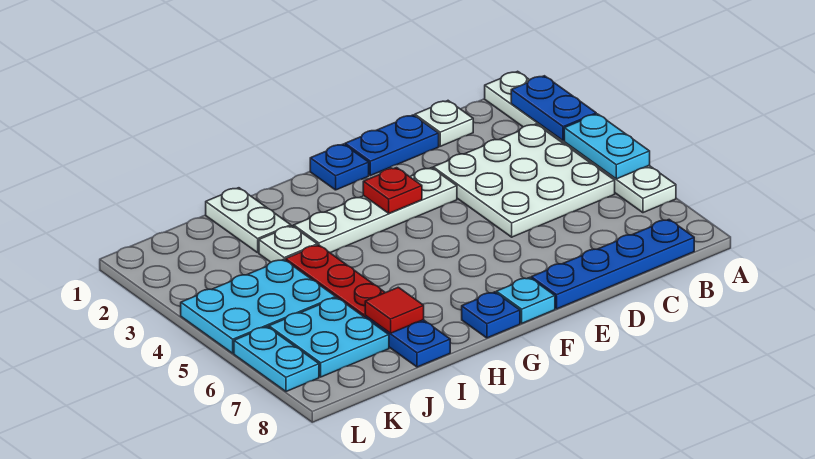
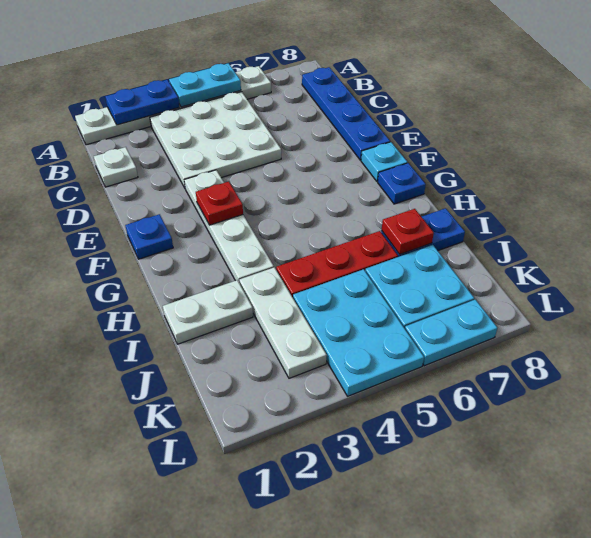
blue 1x2 plate [345,115,439,176] -> none
white 1x1 plate [259,226,317,262] -> white 1x3 plate [239,267,327,378]
red 1x1 tile [365,287,424,333] -> red 1x1 plate [382,209,434,254]

